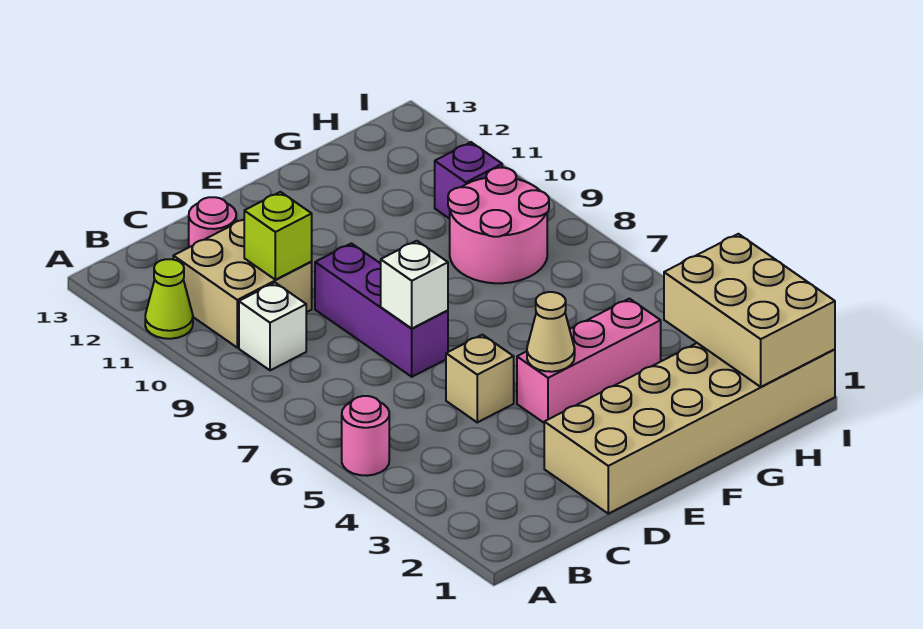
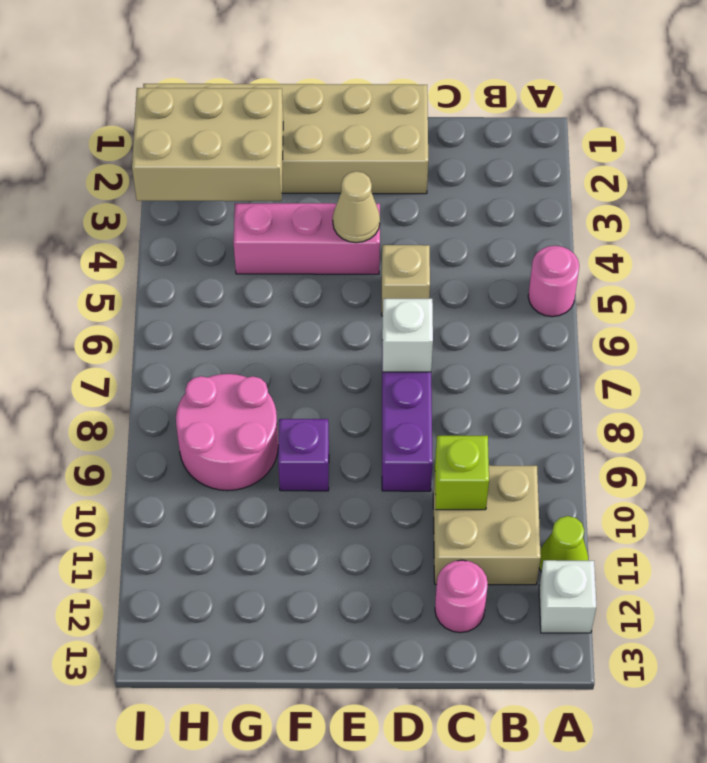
white 1x1 brick [239,283,306,370] -> white 1x1 brick moved to [539,560,596,633]
tan 2x3 brick [664,234,835,387] -> tan 2x3 brick turned to [132,88,283,201]
purple 1x1 brick [435,142,502,219] -> purple 1x1 brick moved to [278,419,329,491]

